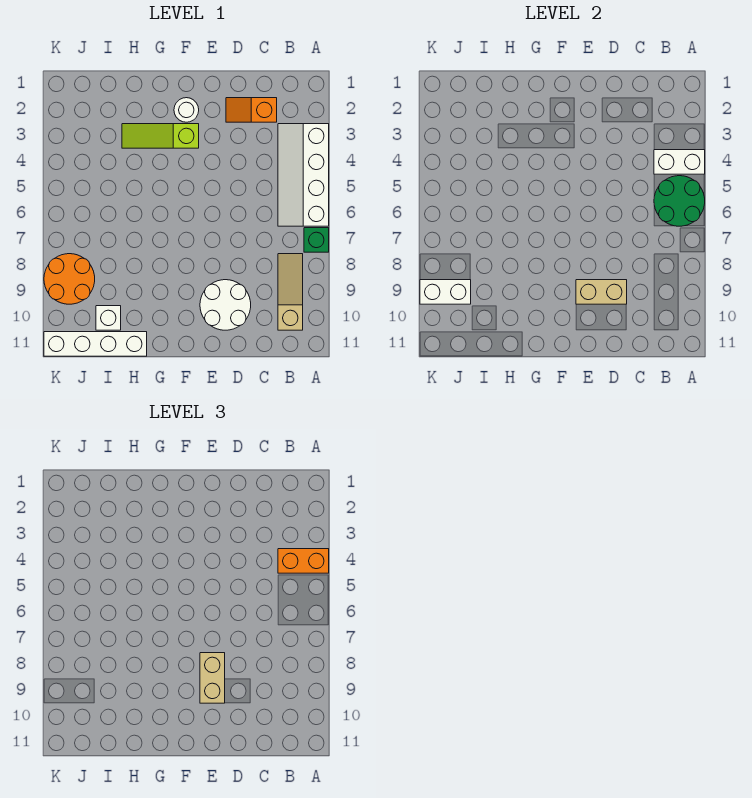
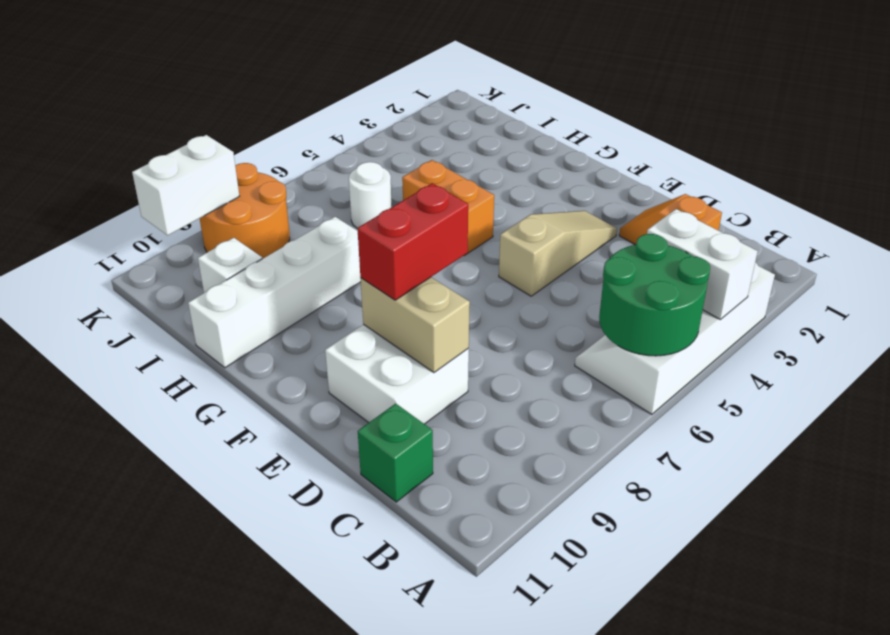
orange 1x2 brick [278,549,329,573] -> orange 1x2 brick moved to [402,160,494,255]
green 1x1 brick [304,228,329,252] -> green 1x1 brick moved to [358,404,433,502]
tan 1x3 slope [278,254,303,330] -> tan 1x3 slope moved to [499,211,617,296]
white 2x2 round brick [200,280,251,330] -> white 2x2 brick [325,324,469,424]
tan 1x2 brick [200,653,225,703] -> red 1x2 brick [357,183,468,300]
white 1x1 round brick [174,98,199,122] -> white 1x1 round brick moved to [349,162,392,228]
lime 1x3 slope [122,124,199,148] -> none
white 1x4 brick [44,332,147,356] -> white 1x4 brick turned to [188,217,361,368]
white 1x2 brick [420,280,471,304] -> white 1x2 brick turned to [132,135,239,235]

